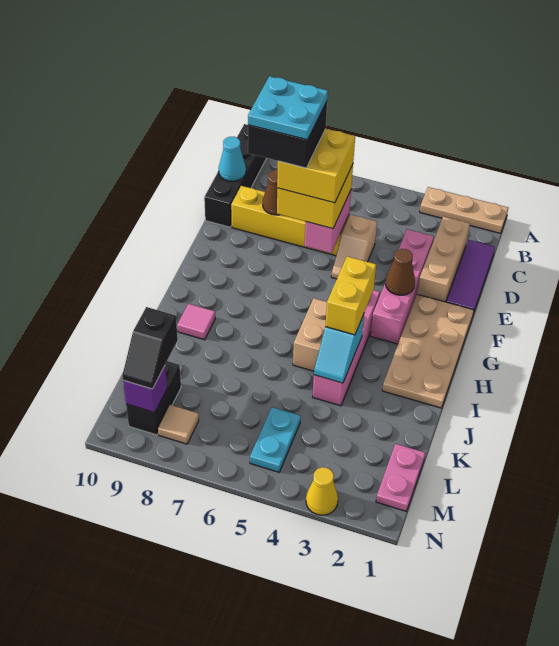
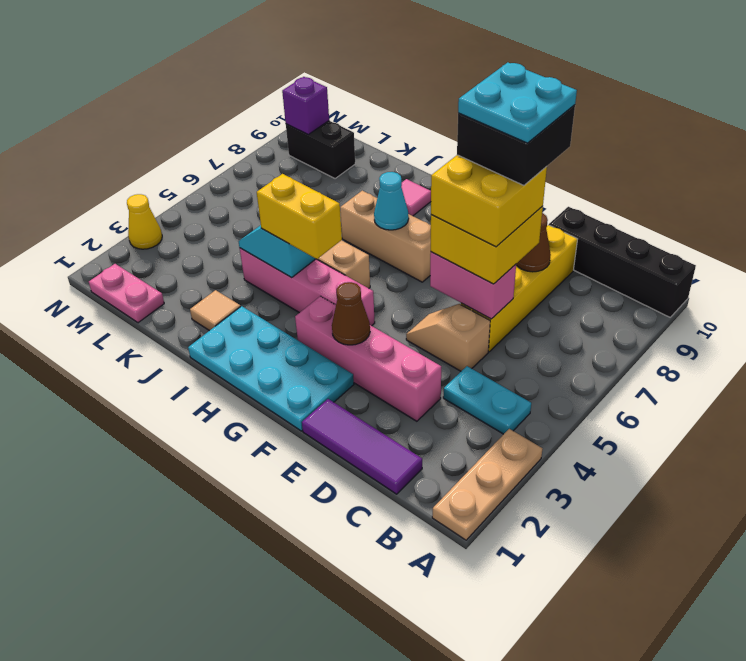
tan 1x3 brick [417,217,470,302] -> tan 1x3 brick moved to [340,191,431,282]
cyan 1x1 cone [219,137,246,181] -> cyan 1x1 cone moved to [374,172,409,230]
tan 2x4 plate [382,294,474,408] -> cyan 2x4 plate [188,306,354,431]
cyan 1x2 plate [250,407,301,472] -> cyan 1x2 plate moved to [443,366,531,434]
black 1x2 slope [122,307,178,389] -> none
tan 1x1 tile [158,405,199,444] -> tan 1x1 tile moved to [190,290,241,331]

